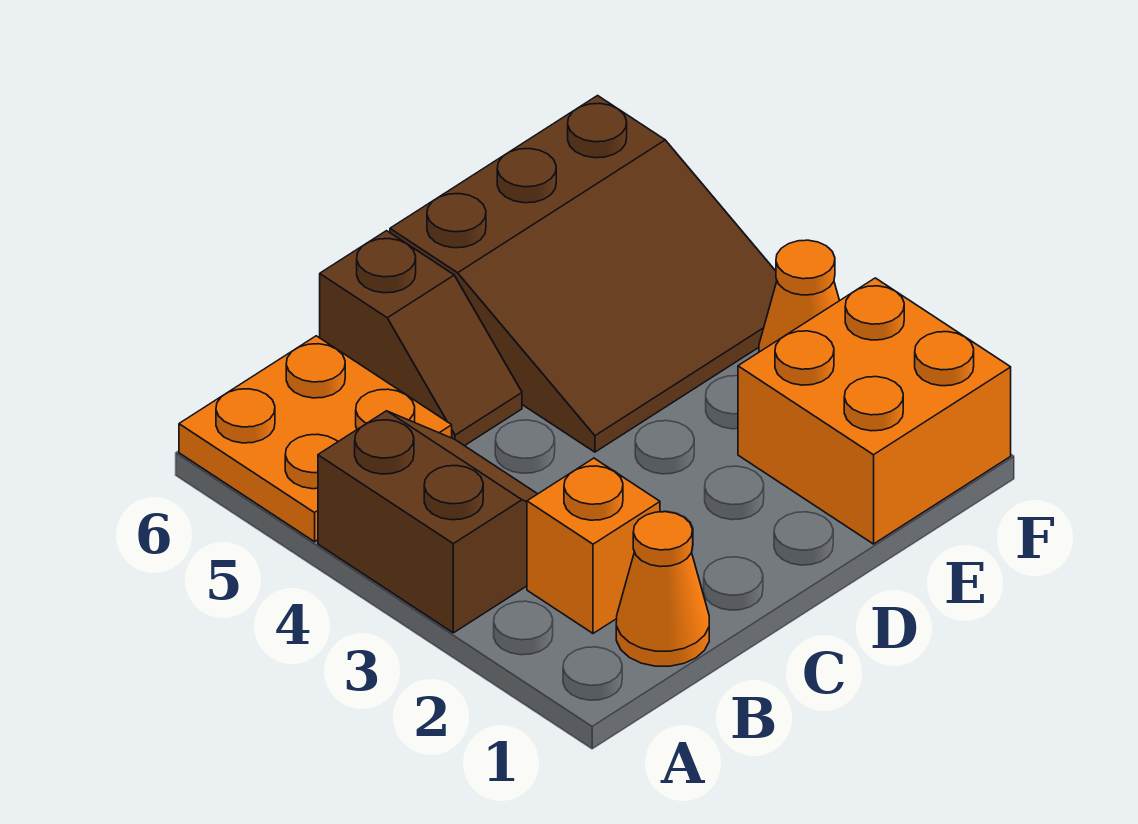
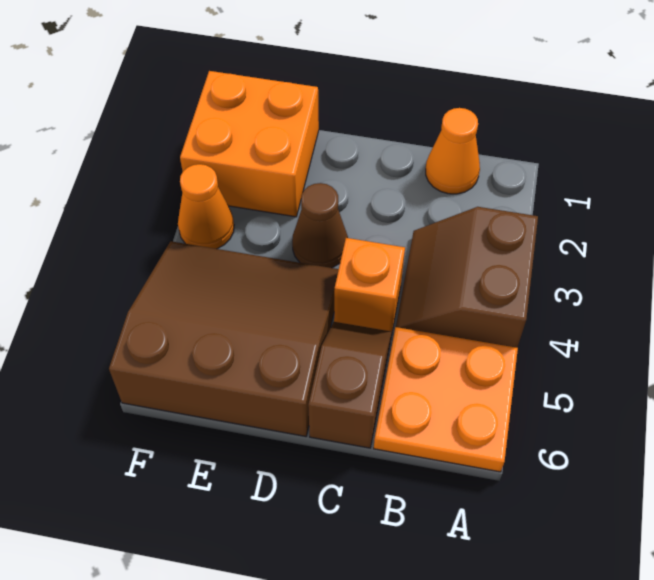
orange 1x1 brick [527,458,660,633] -> orange 1x1 brick moved to [334,238,405,332]
none -> brown 1x1 cone [292,183,348,268]

